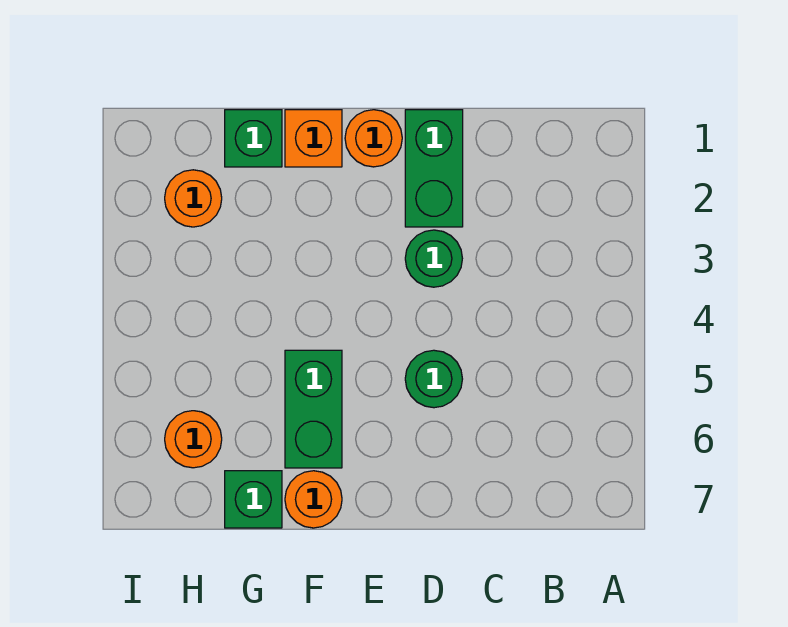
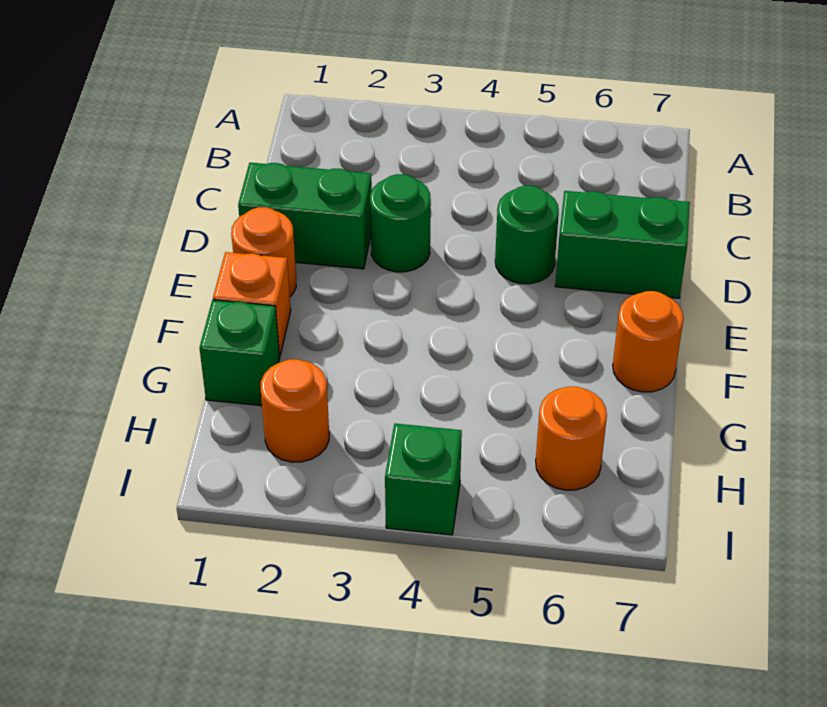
green 1x2 brick [285,350,342,468] -> green 1x2 brick moved to [555,191,690,298]
green 1x1 brick [225,471,282,528] -> green 1x1 brick moved to [385,424,462,535]

